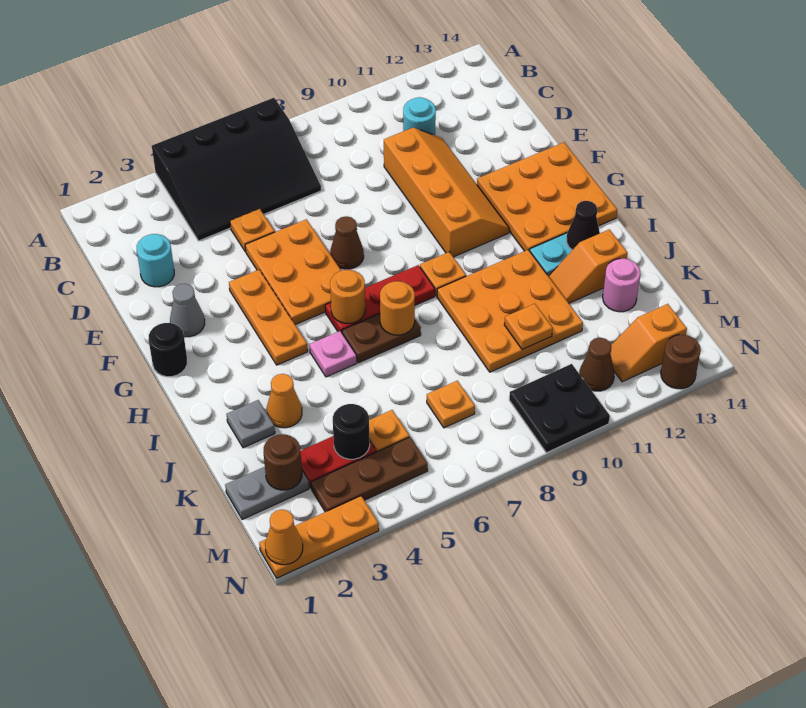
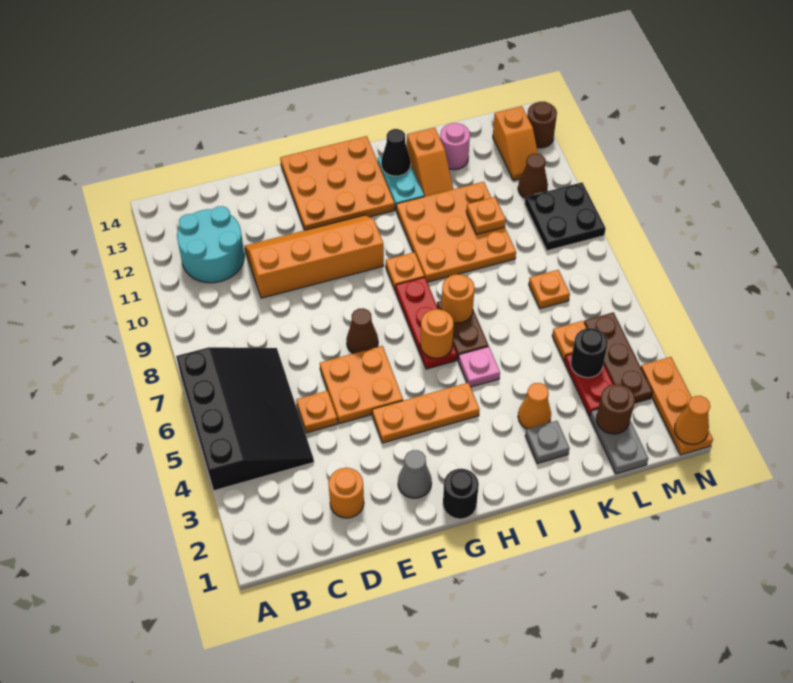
cyan 1x1 round brick [403,97,436,135] -> cyan 2x2 round brick [177,206,244,283]
cyan 1x1 round brick [137,234,174,287] -> orange 1x1 round brick [328,468,364,518]
orange 2x3 plate [245,219,341,325] -> orange 2x2 plate [320,346,403,424]

